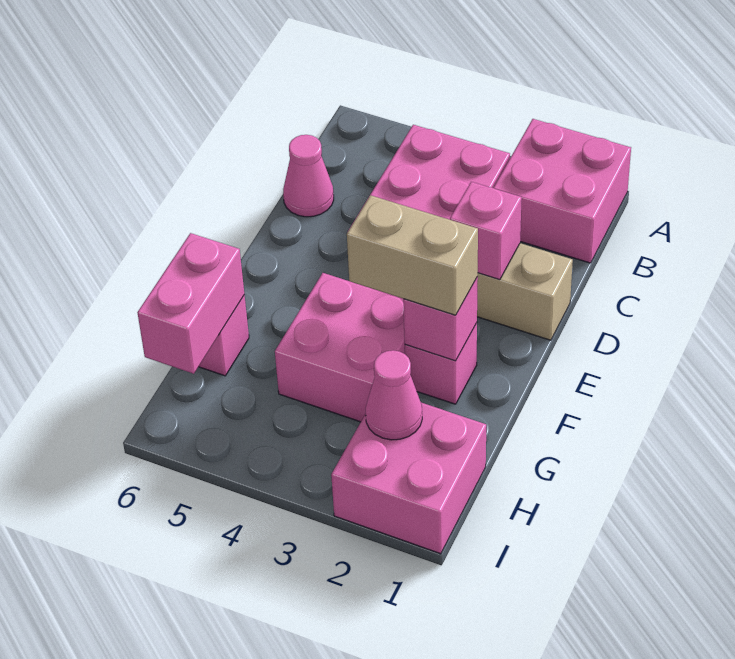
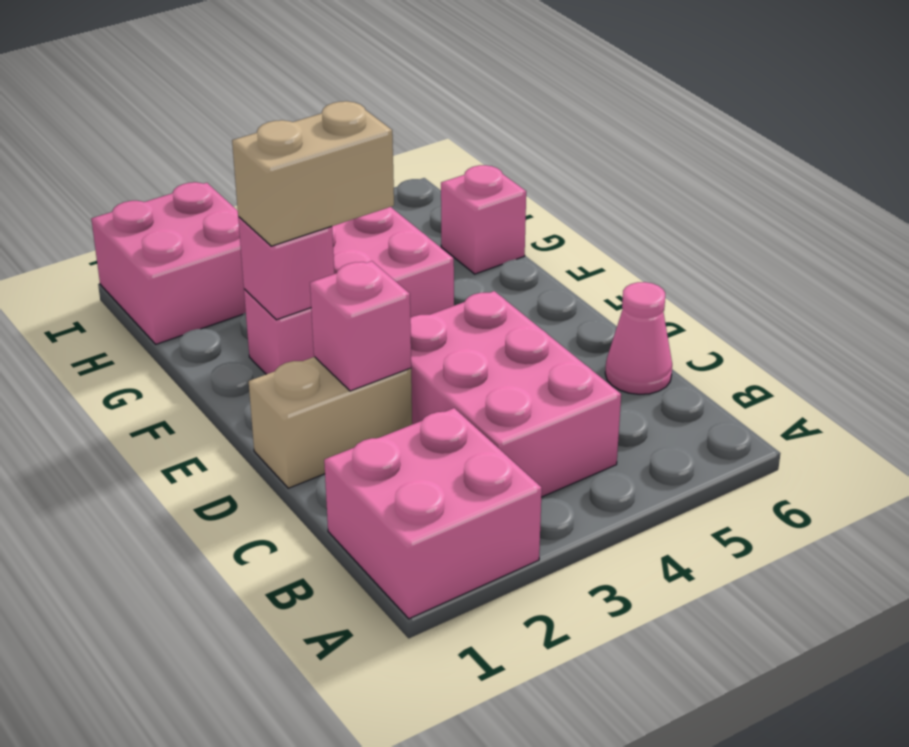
pink 1x2 brick [137,233,244,374] -> none
pink 1x1 cone [365,350,422,440] -> none

